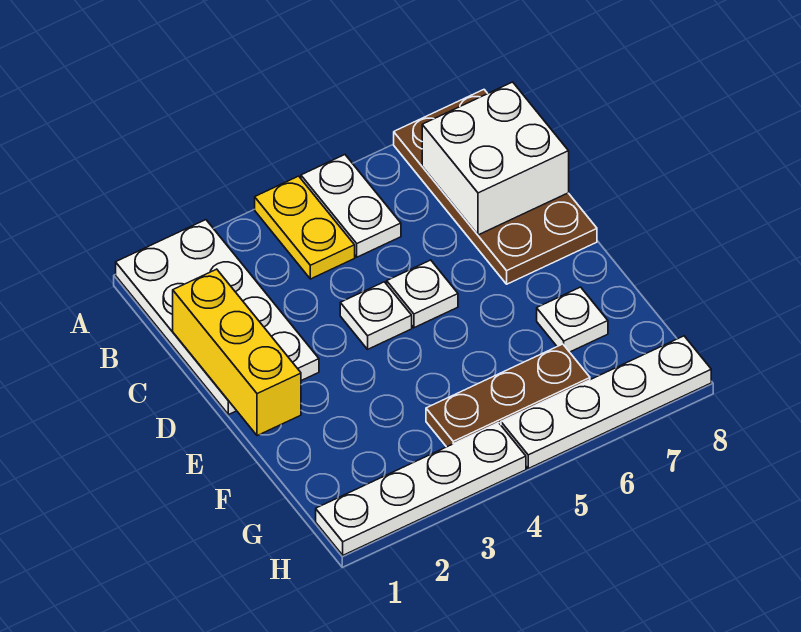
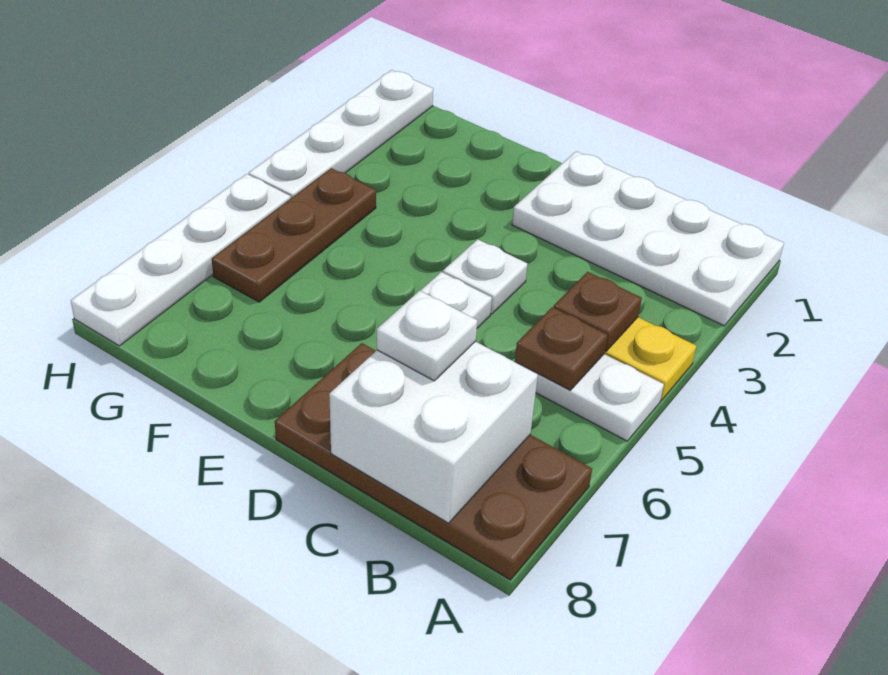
none -> brown 1x1 plate [554,272,642,351]
none -> brown 1x1 plate [515,307,608,390]
yellow 1x3 brick [173,269,301,436] -> none
white 1x1 plate [537,287,608,352] -> white 1x1 plate moved to [377,291,477,381]

